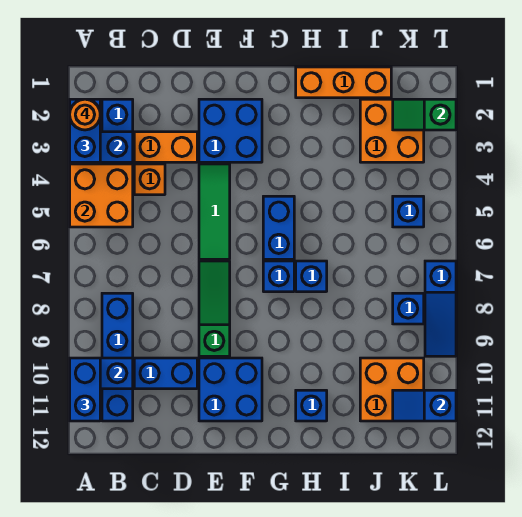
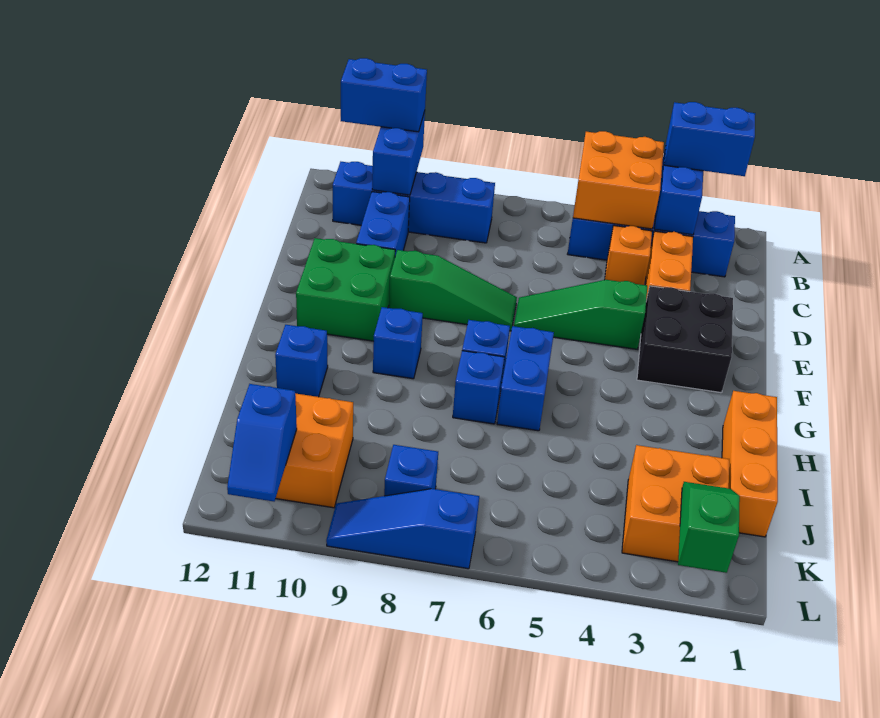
orange 1x1 round brick [70,99,100,130] -> none
blue 2x2 brick [199,99,262,162] -> black 2x2 brick [637,286,733,393]
green 1x3 tile [199,164,230,259] -> green 1x3 slope [514,280,647,349]
blue 2x2 brick [199,358,262,421] -> green 2x2 brick [296,238,395,341]
blue 1x2 brick [263,196,294,259] -> blue 1x2 brick turned to [497,326,554,431]
blue 1x1 brick [393,196,424,227] -> blue 1x1 brick moved to [373,307,423,379]
blue 1x2 slope [393,390,456,421] -> blue 1x2 slope turned to [227,384,297,501]

